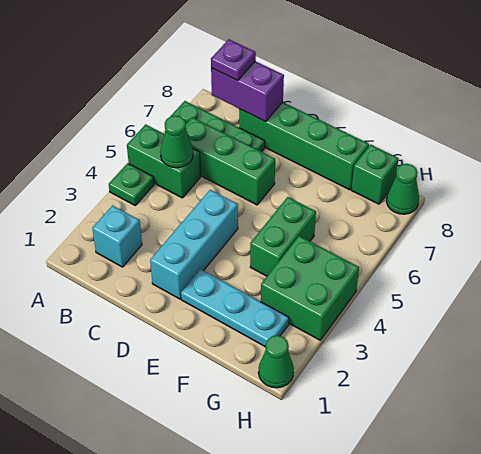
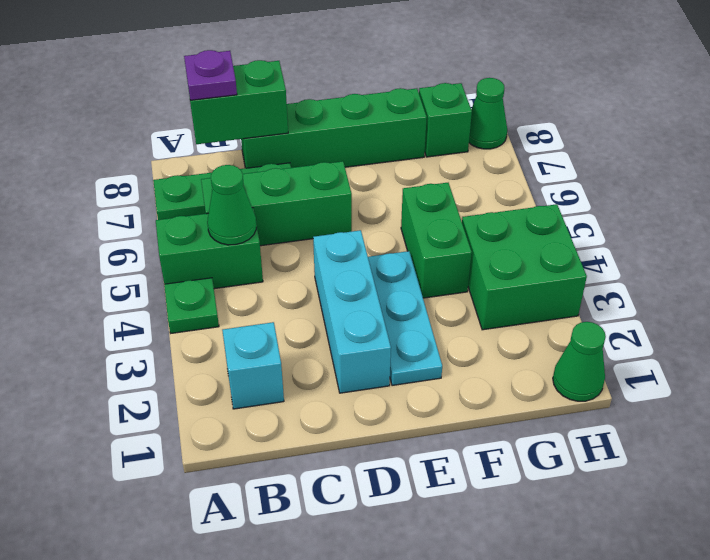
purple 1x2 brick [211,61,284,122] -> green 1x2 brick [188,60,288,144]
cyan 1x3 plate [181,269,289,347] -> cyan 1x3 plate turned to [368,251,442,385]

